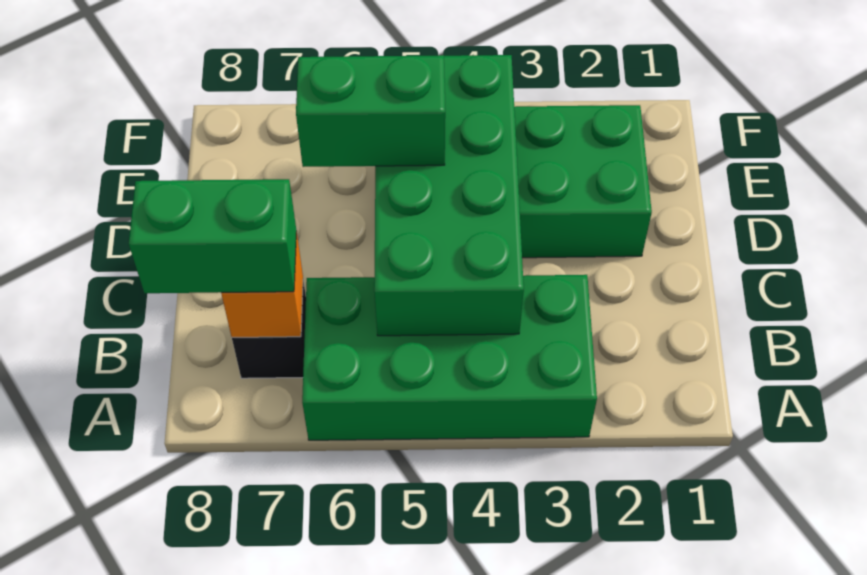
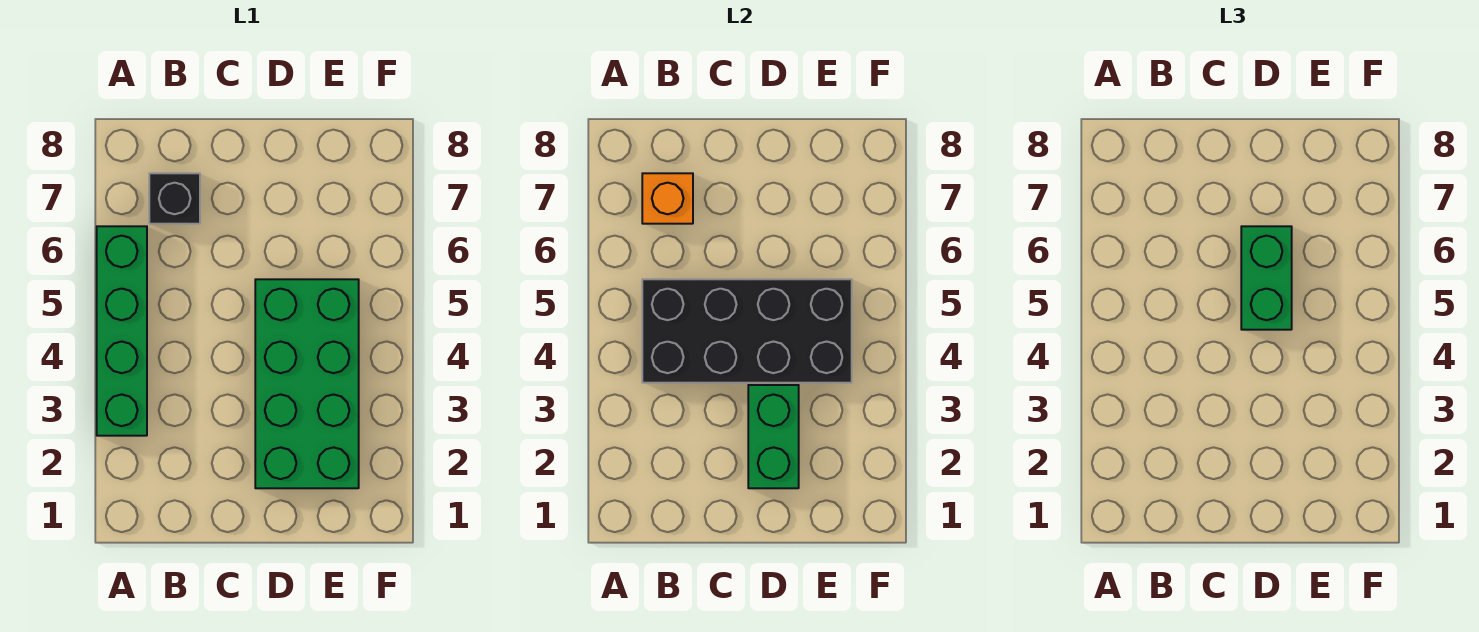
green 2x4 brick [302,275,597,440] -> green 1x4 brick [97,226,147,436]
green 2x4 brick [374,55,524,336] -> black 2x4 brick [642,279,852,383]
green 1x2 brick [129,179,297,293] -> green 1x2 brick moved to [748,385,799,488]

